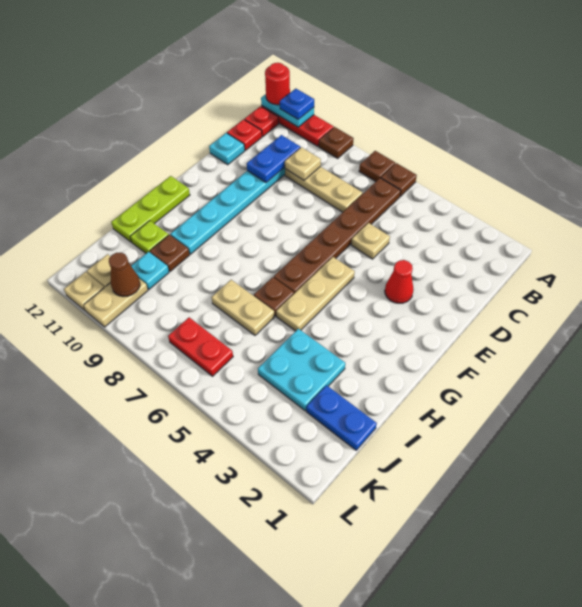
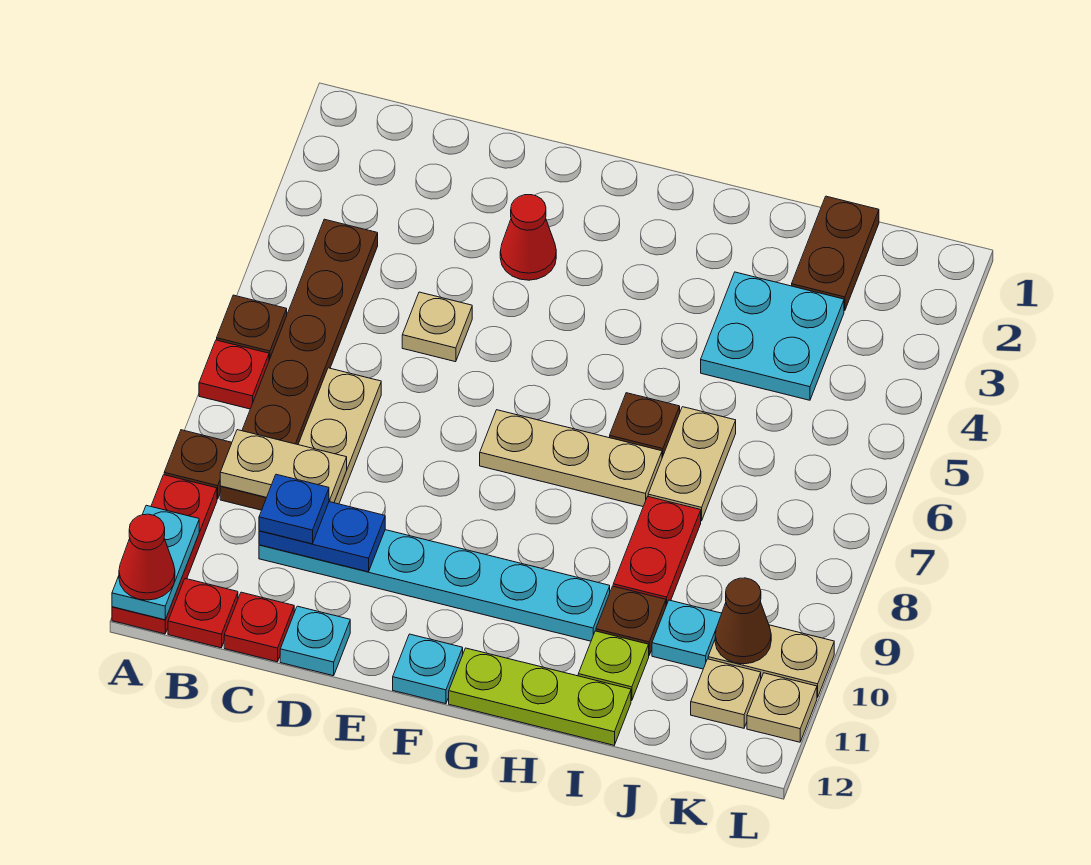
brown 1x1 plate [359,151,395,182] -> red 1x1 plate [199,340,269,409]
blue 1x1 plate [280,89,314,119] -> blue 1x1 plate moved to [259,474,329,544]
red 1x1 round brick [265,63,290,105] -> red 1x1 cone [119,514,175,600]
brown 1x6 plate [274,178,401,293] -> brown 1x6 plate turned to [220,219,378,510]
tan 1x1 plate [285,147,321,180] -> tan 1x2 plate [220,430,347,503]
tan 1x3 plate [276,257,355,331] -> tan 1x3 plate moved to [480,410,662,506]
none -> cyan 1x1 plate [393,634,463,704]
blue 1x2 plate [306,385,377,450] -> brown 1x2 plate [792,196,879,311]
red 1x2 plate [168,317,233,376] -> red 1x2 plate moved to [613,497,701,606]

